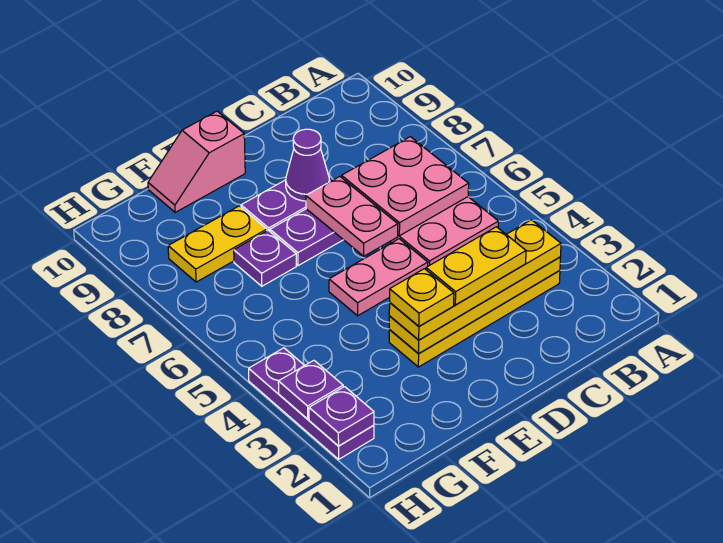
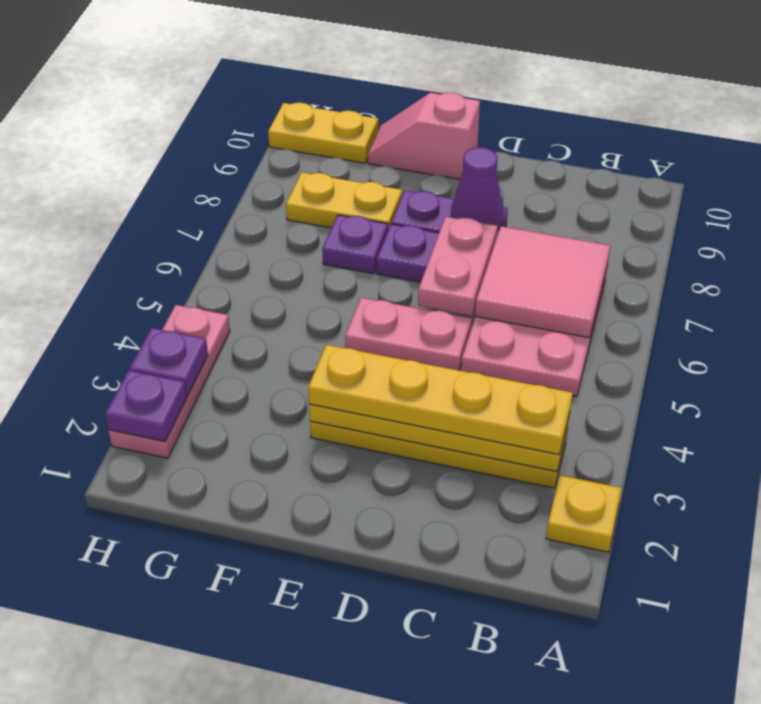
pink 2x2 plate [342,137,469,236] -> pink 2x2 tile [475,226,610,338]
yellow 1x2 plate [426,227,526,305] -> yellow 1x2 plate moved to [268,103,378,163]
yellow 1x1 plate [390,269,454,326] -> yellow 1x1 plate moved to [546,475,622,552]
purple 1x3 plate [249,348,374,459] -> pink 1x3 plate [109,305,230,458]

